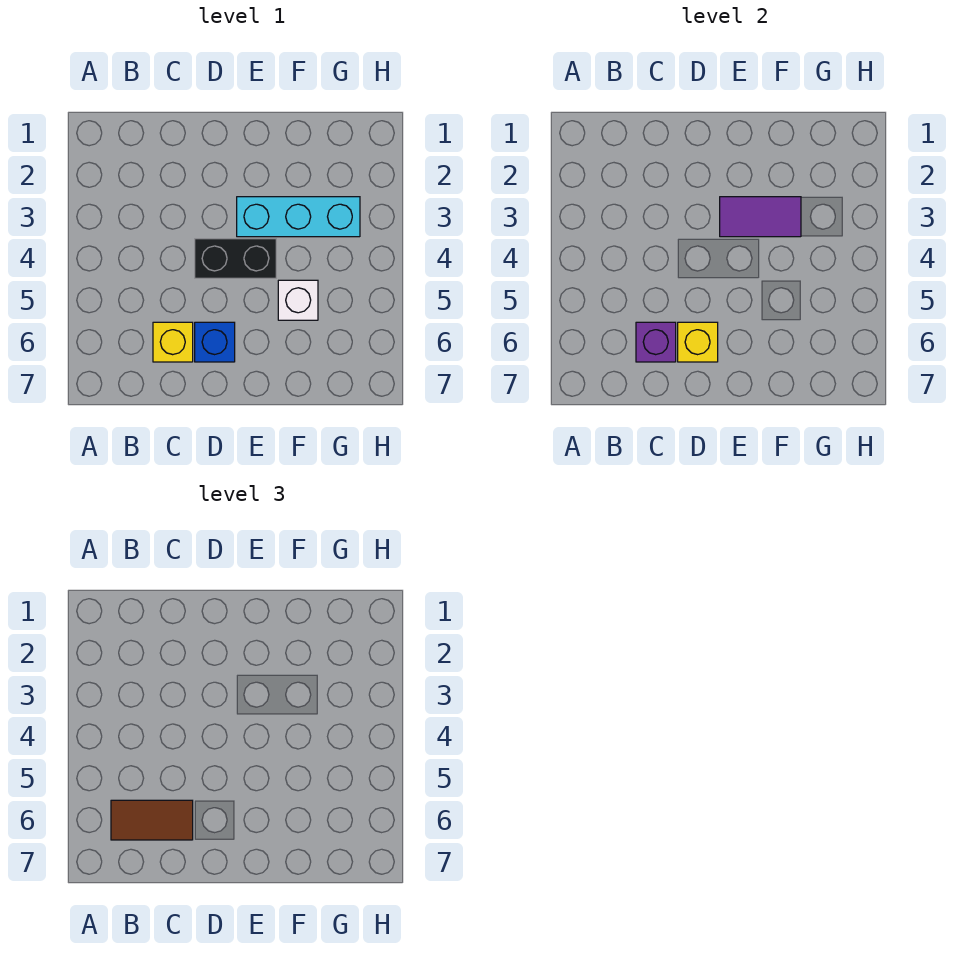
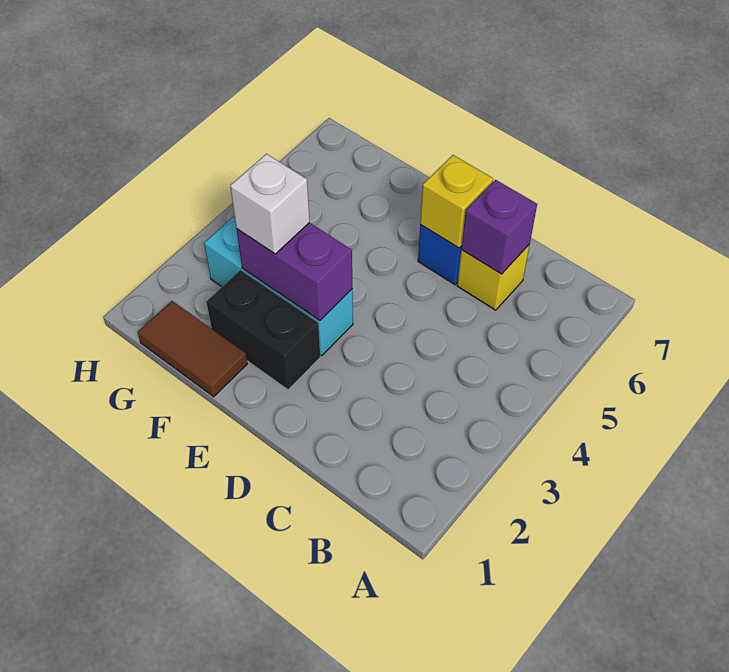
brown 1x2 tile [111,800,193,840] -> brown 1x2 tile moved to [138,301,247,397]
black 1x2 brick [195,239,276,278] -> black 1x2 brick moved to [206,270,320,390]
purple 1x2 tile [720,197,801,237] -> purple 1x2 brick [237,223,352,321]
white 1x1 brick [278,280,318,320] -> white 1x1 brick moved to [230,154,310,254]

